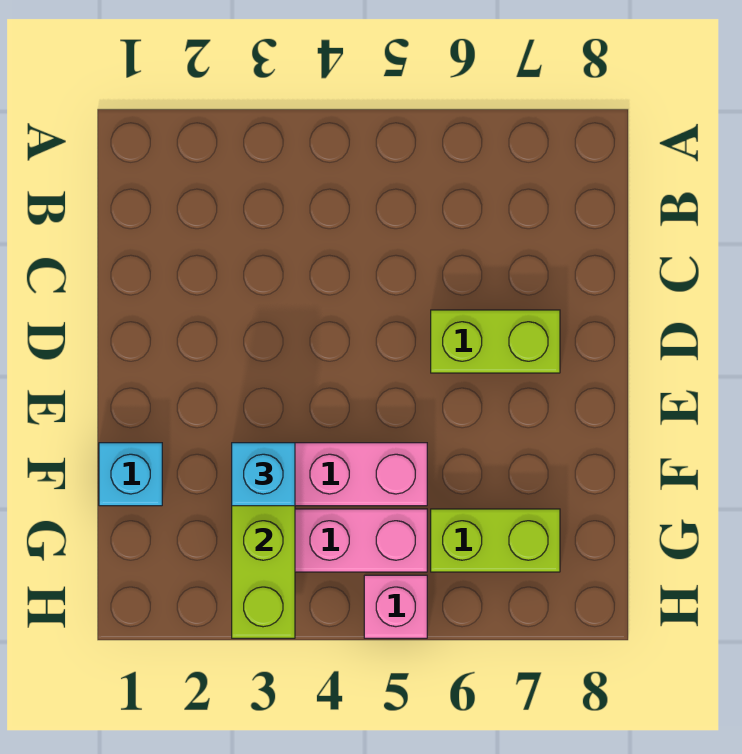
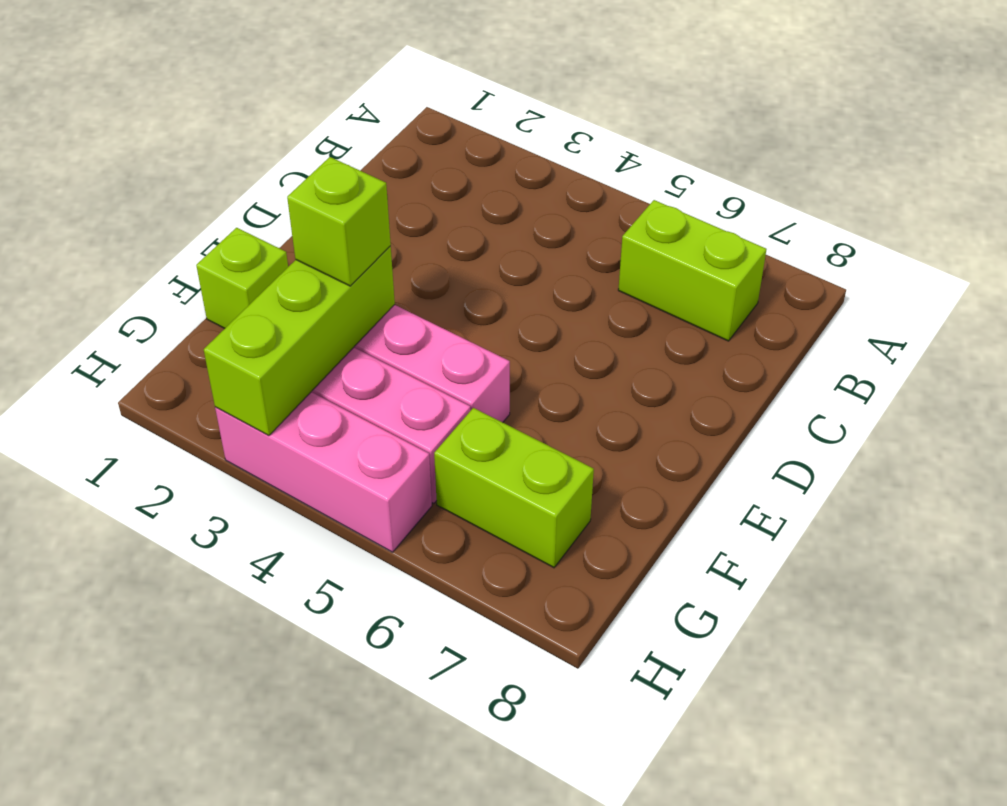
lime 1x2 brick [431,310,560,373] -> lime 1x2 brick moved to [618,200,767,341]
cyan 1x1 brick [99,443,162,506] -> lime 1x1 brick [196,228,288,328]
cyan 1x1 brick [232,443,295,506] -> lime 1x1 brick [287,157,391,286]
pink 1x1 brick [364,575,427,638] -> pink 1x3 brick [215,392,432,552]

